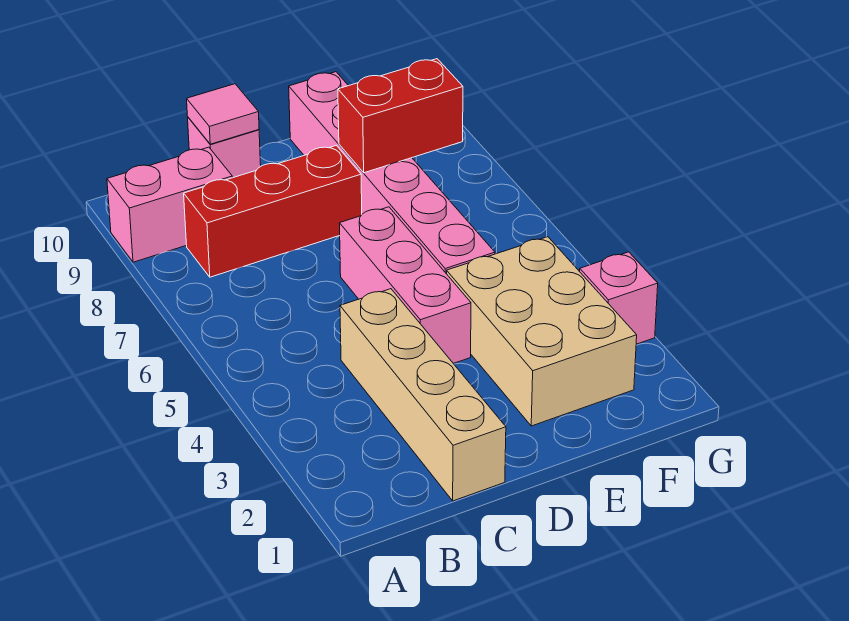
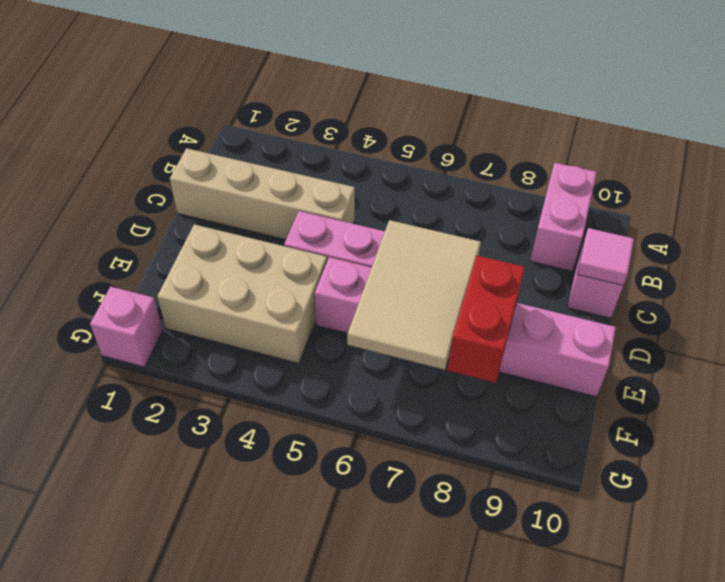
red 1x3 brick [184,146,362,277] -> none
none -> tan 2x3 tile [347,220,481,370]
pink 1x1 brick [580,252,658,344] -> pink 1x1 brick moved to [90,287,163,367]

